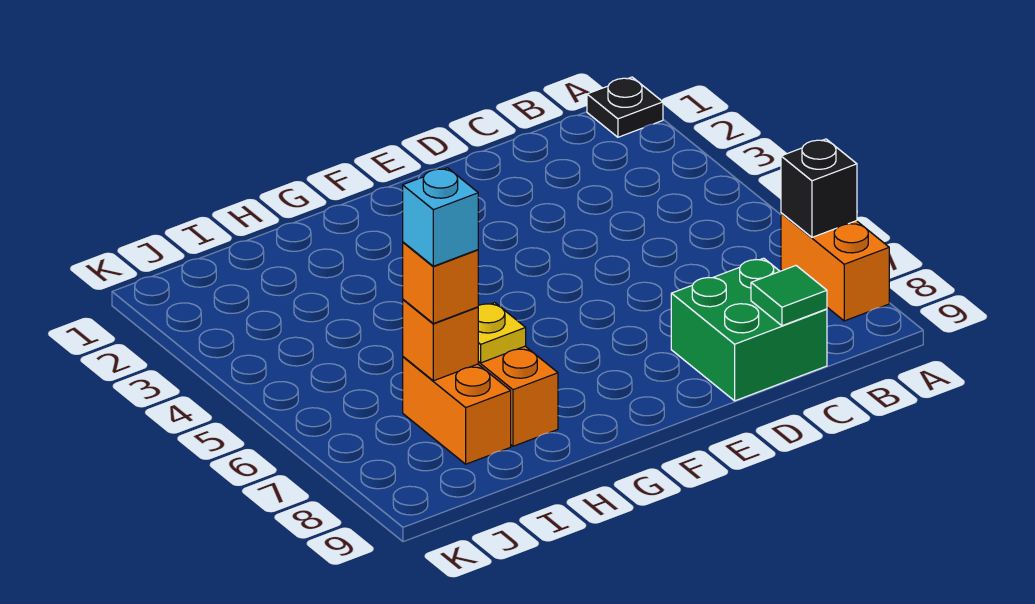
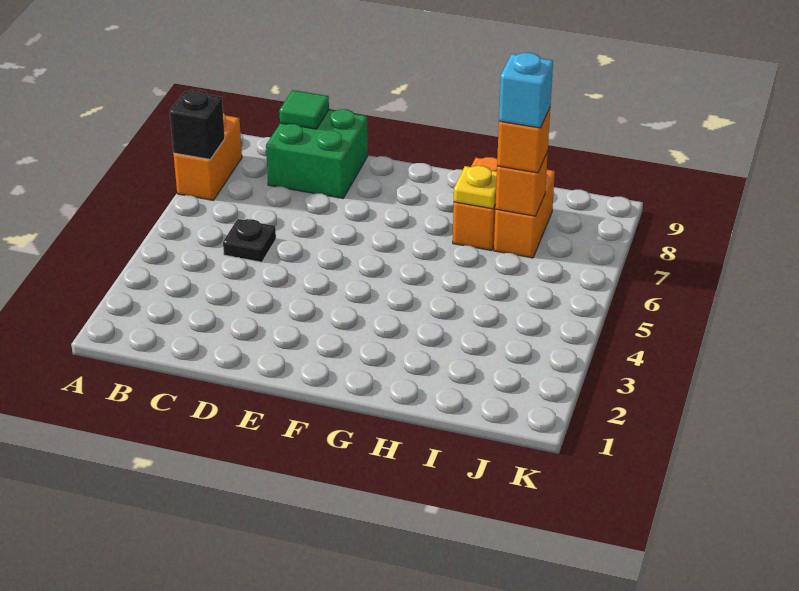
black 1x1 plate [587,77,663,137] -> black 1x1 plate moved to [223,219,276,262]

